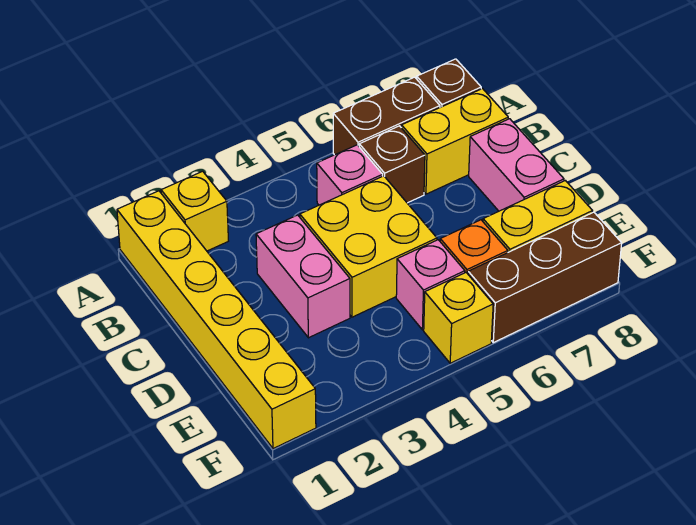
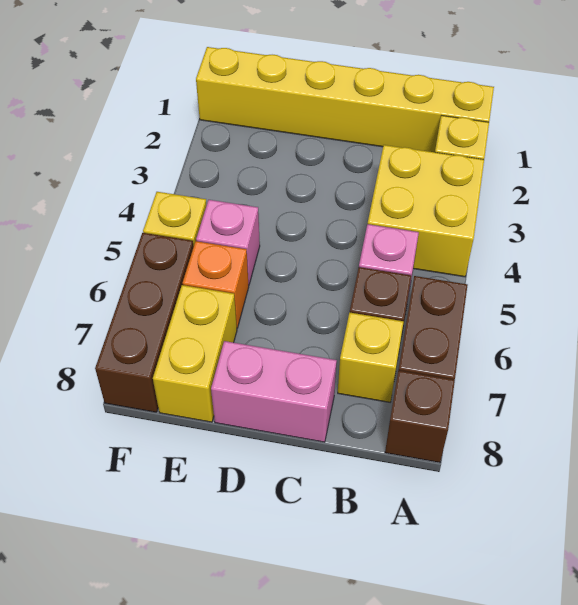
yellow 1x2 brick [401,89,508,194] -> yellow 1x1 brick [338,312,404,402]
pink 1x2 brick [256,215,350,338] -> none
yellow 2x2 brick [300,176,437,317] -> yellow 2x2 brick moved to [368,145,484,277]

